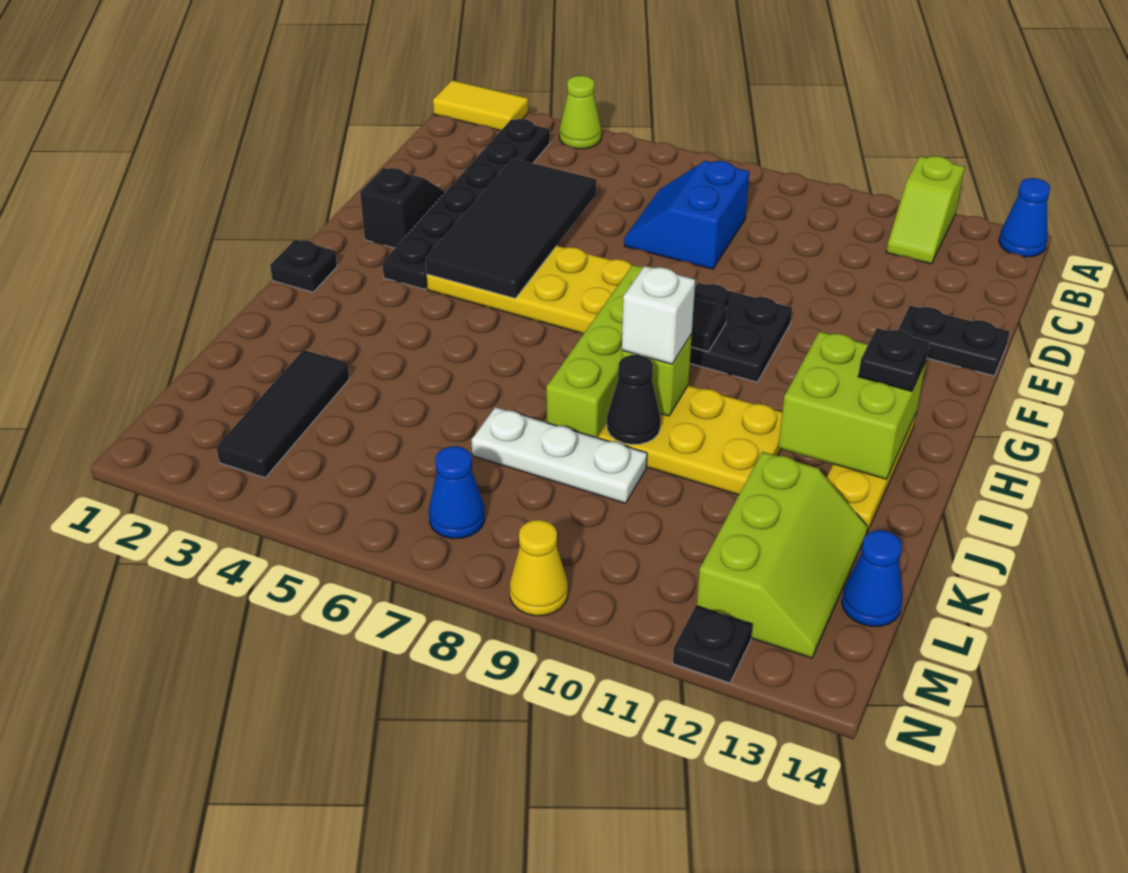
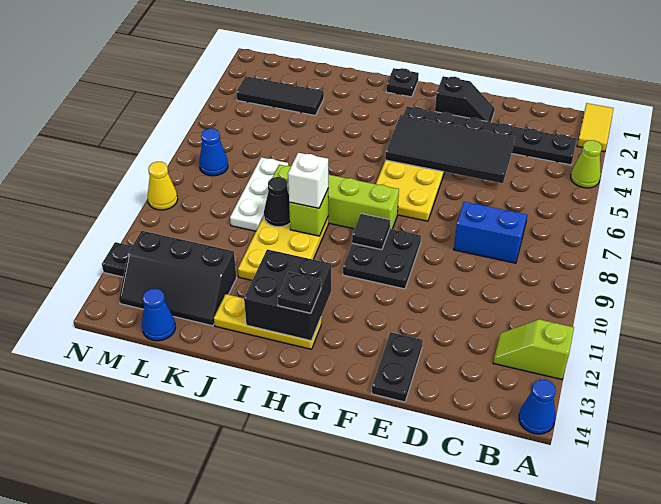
lime 2x2 brick [778,331,926,479] -> black 2x2 brick [244,249,331,341]
lime 2x3 slope [697,452,868,658] -> black 2x3 slope [119,231,236,326]

